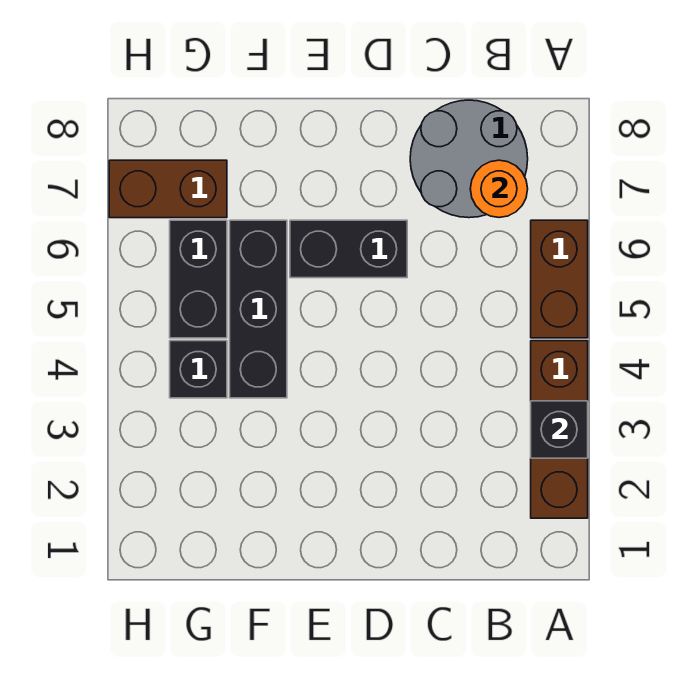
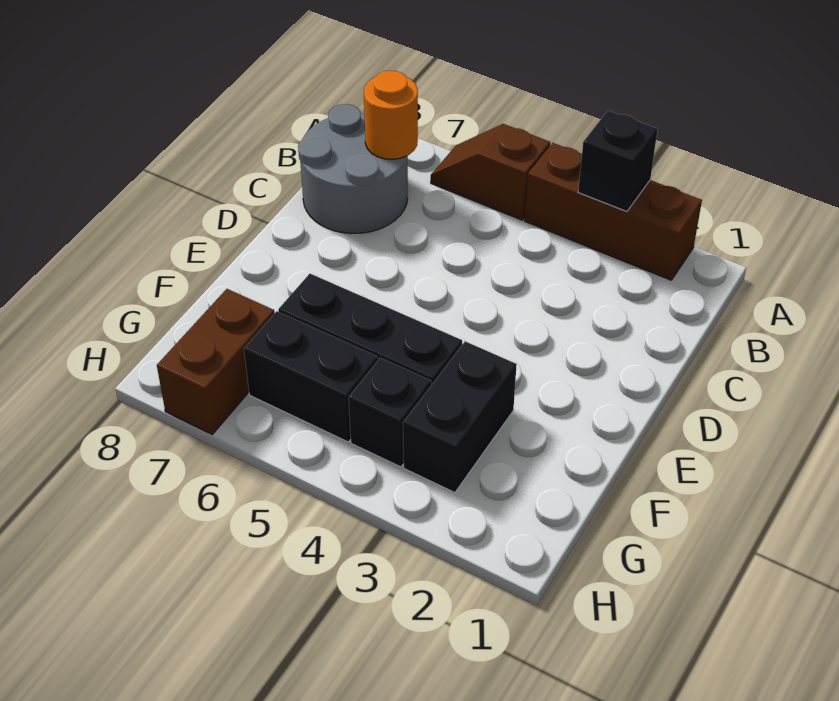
brown 1x2 brick [531,220,588,338] -> brown 1x2 slope [431,124,550,220]
black 1x2 brick [290,220,407,278] -> black 1x2 brick moved to [403,341,517,493]

